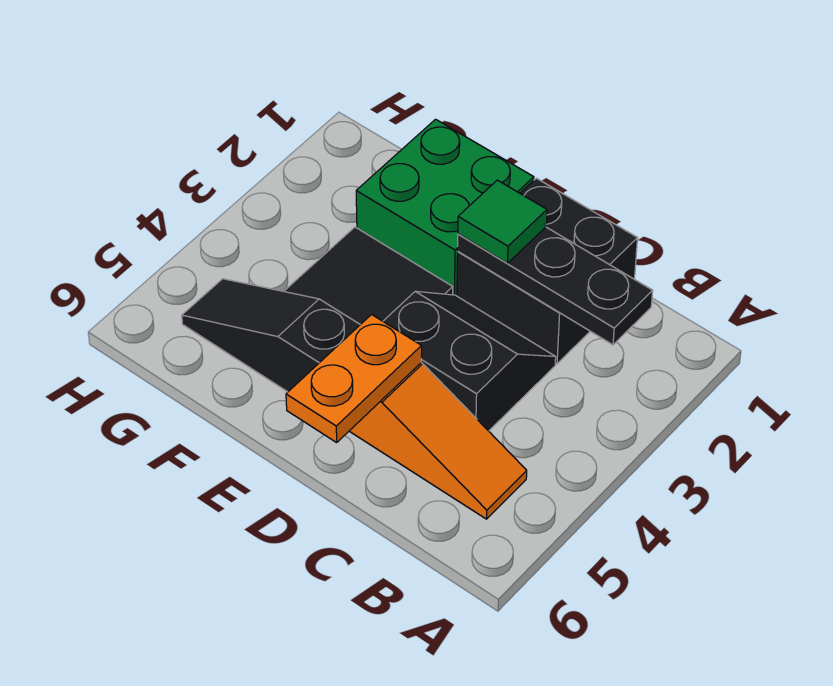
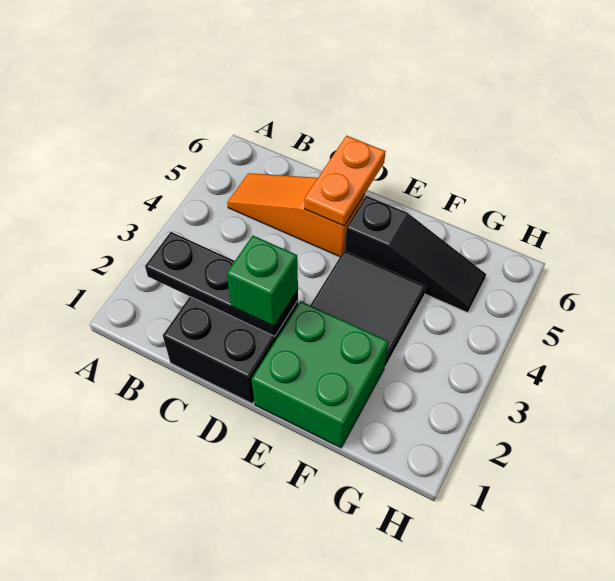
black 2x2 slope [383,291,556,431] -> none
green 1x1 tile [458,180,547,263] -> green 1x1 brick [227,236,298,326]

